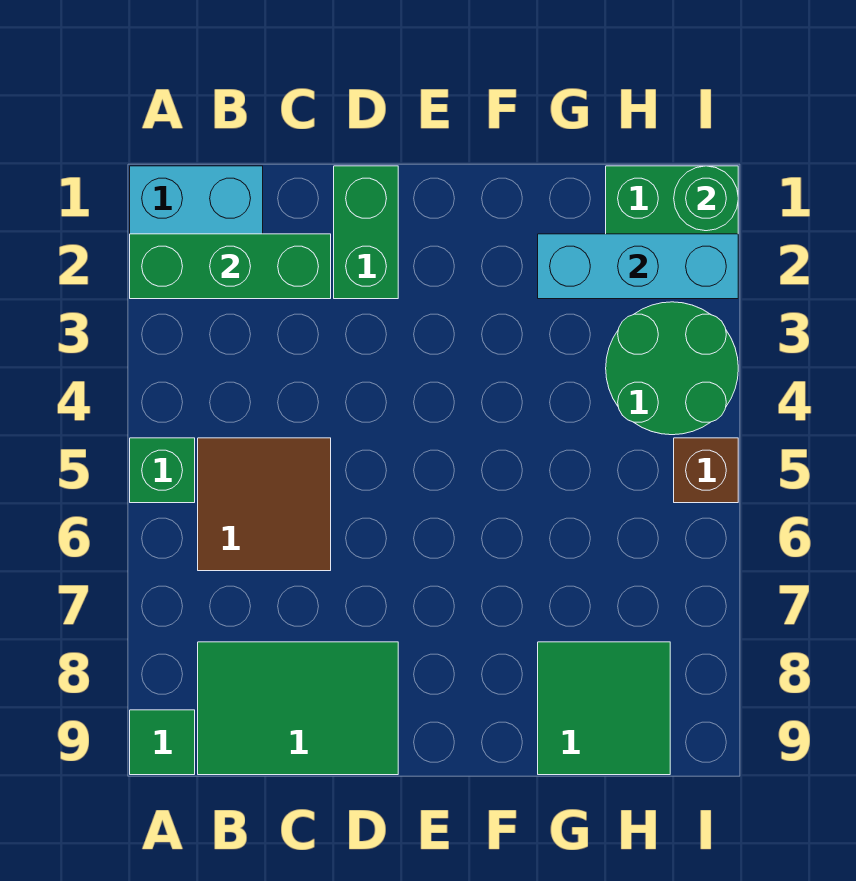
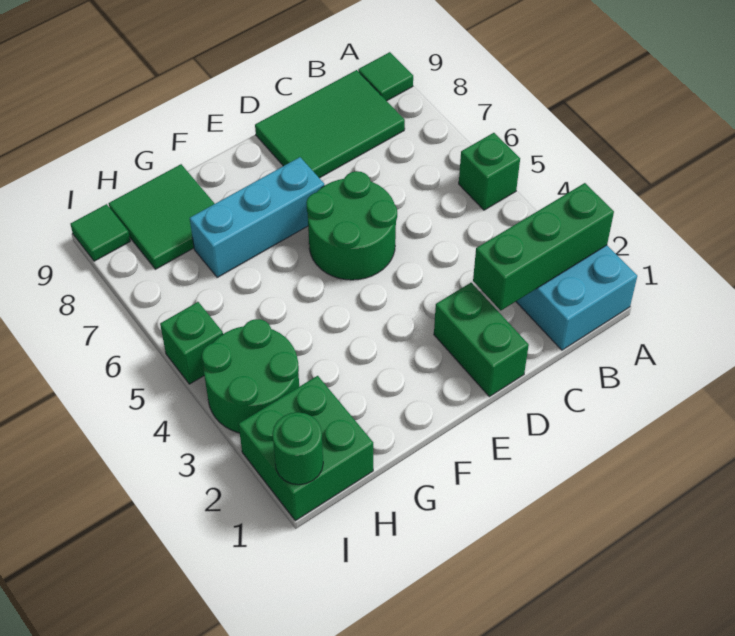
brown 2x2 tile [198,438,331,571] -> none
none -> green 2x2 round brick [306,171,397,280]
cyan 1x3 brick [538,234,738,299] -> cyan 1x3 brick moved to [190,157,324,277]
brown 1x1 brick [674,438,738,503] -> green 1x1 brick [160,302,223,384]
none -> green 1x1 tile [70,204,130,261]

